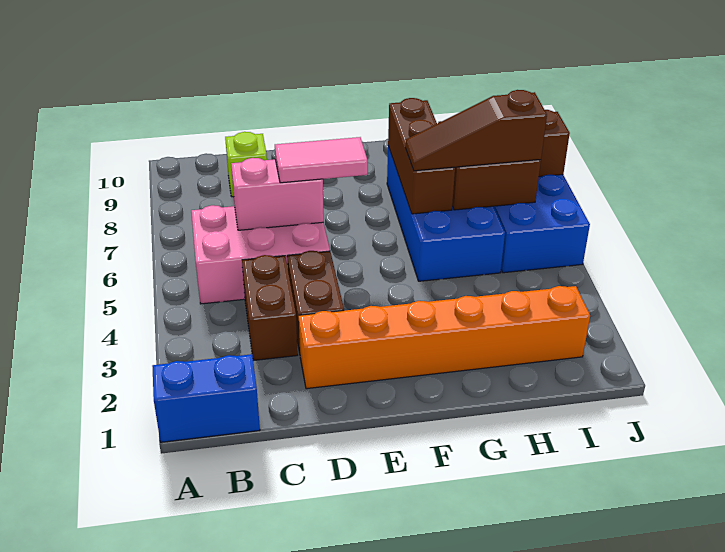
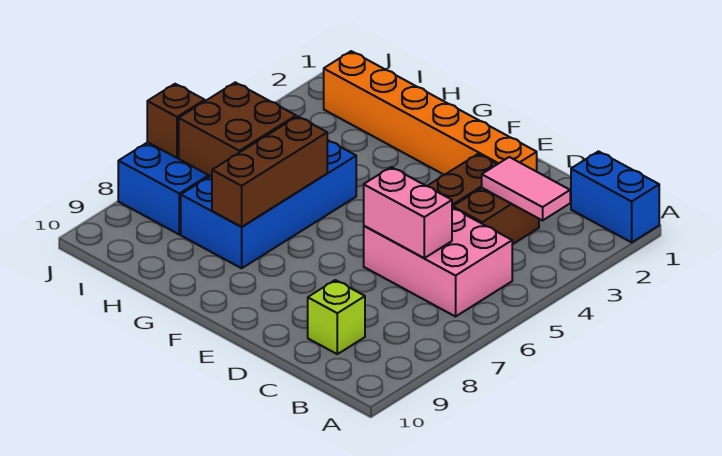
pink 1x2 tile [275,137,368,183] -> pink 1x2 tile moved to [482,157,570,220]
brown 1x3 slope [405,90,547,171] -> none

